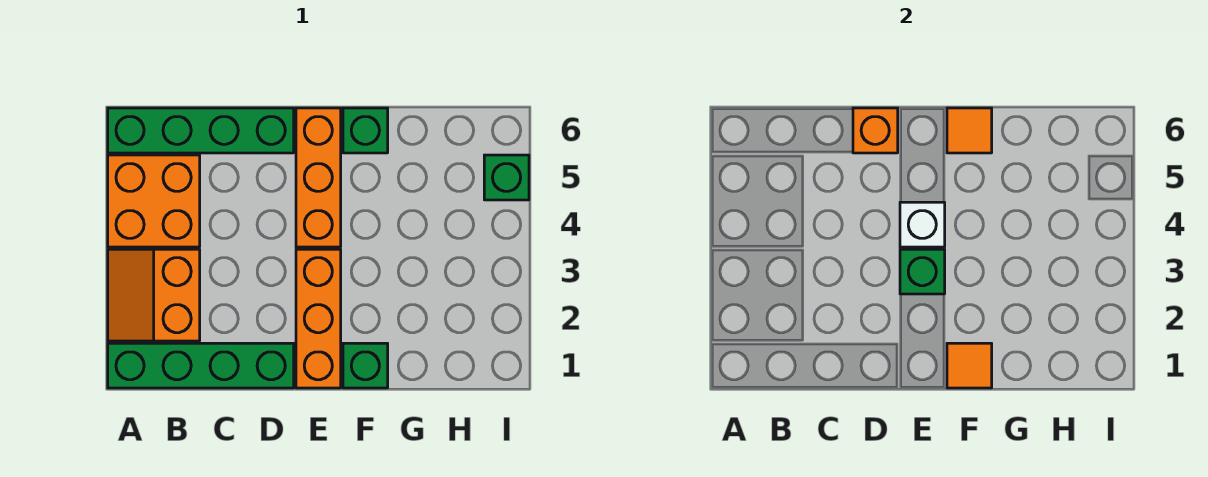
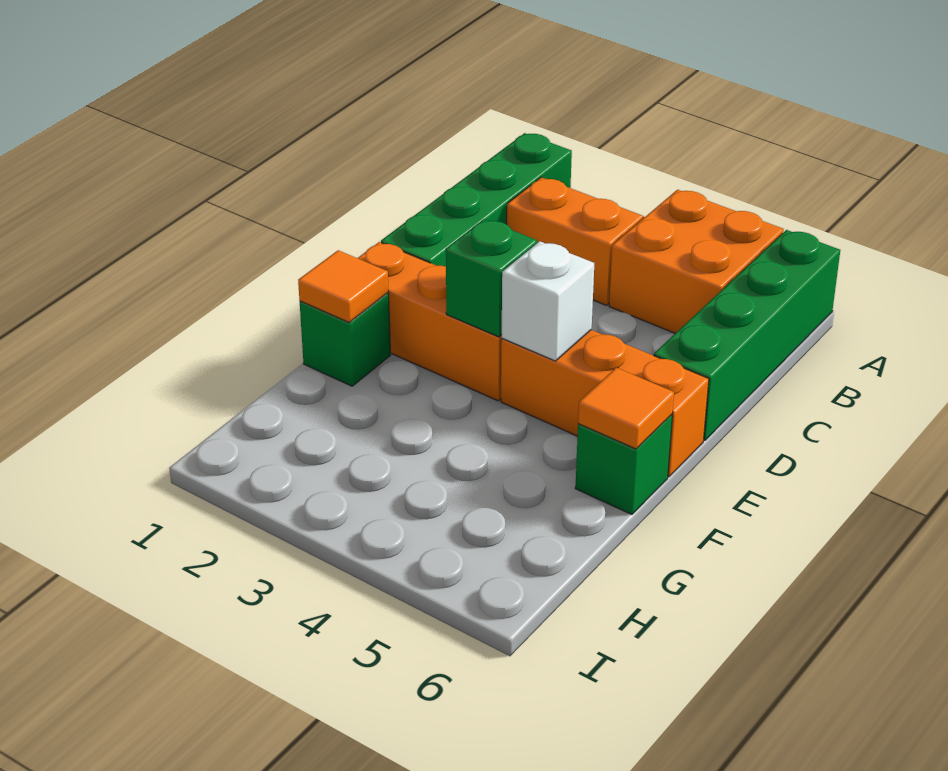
orange 1x1 brick [853,108,898,153] -> none
green 1x1 brick [484,155,529,200] -> none

